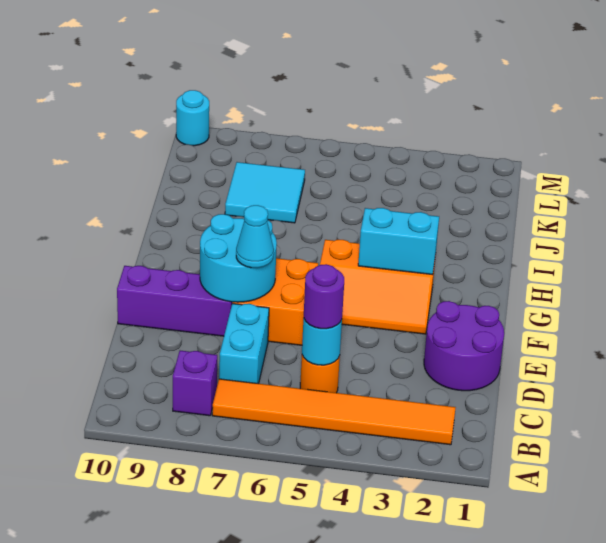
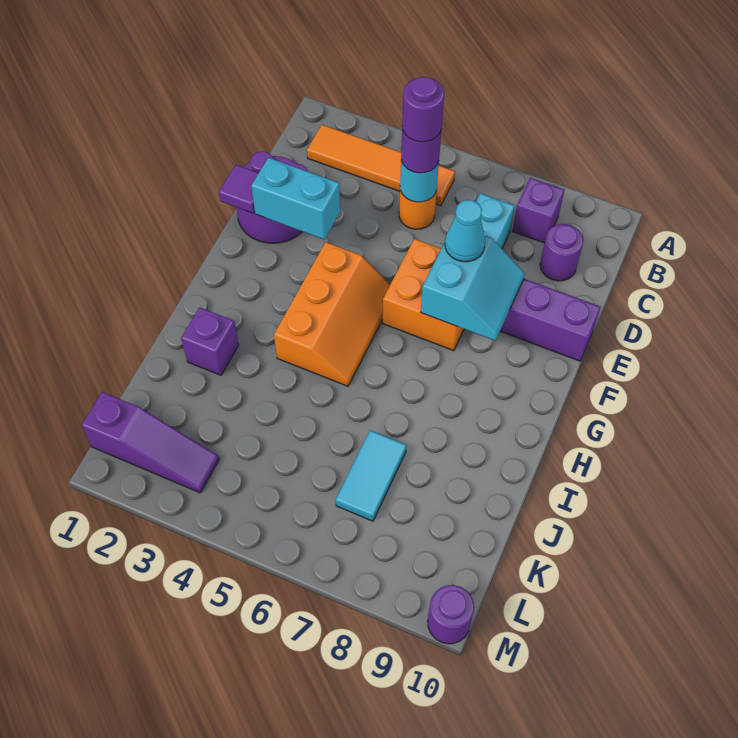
orange 1x6 tile [212,379,456,445] -> orange 1x4 tile [307,125,455,206]
none -> purple 1x1 round brick [402,77,444,142]
none -> purple 1x1 round brick [540,224,583,281]
none -> purple 1x1 tile [219,165,259,213]
cyan 2x2 round brick [200,214,277,302] -> cyan 2x2 slope [421,235,525,340]
orange 2x3 slope [320,240,436,334] -> orange 2x3 slope turned to [274,242,390,386]
cyan 1x2 brick [358,208,439,275] -> cyan 1x2 brick moved to [251,158,340,240]
none -> purple 1x1 brick [181,307,239,375]
cyan 2x2 tile [225,162,305,223] -> cyan 1x2 tile [336,430,407,521]
none -> purple 1x3 slope [82,392,219,493]
cyan 1x1 round brick [176,90,209,146] -> purple 1x1 round brick [428,585,474,644]

